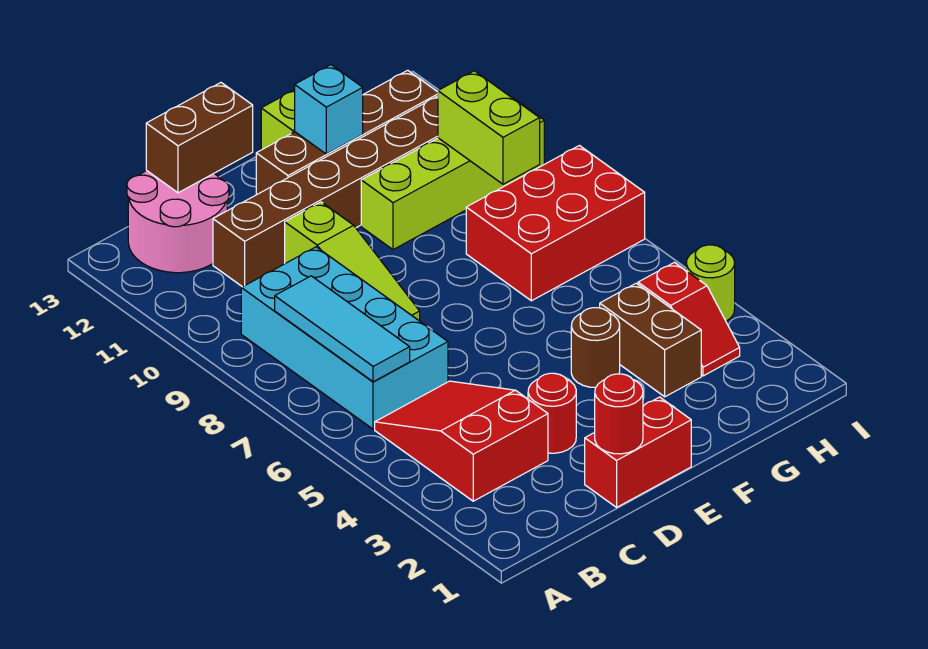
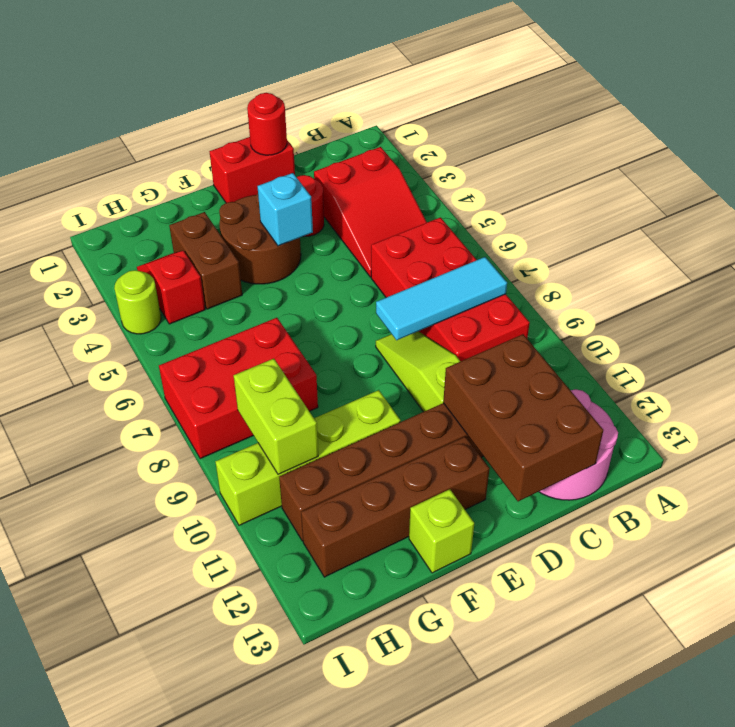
cyan 2x4 brick [241,247,448,429] -> red 2x4 brick [371,217,530,361]
cyan 1x3 tile [275,276,410,382] -> cyan 1x3 tile turned to [376,257,507,340]
brown 1x2 brick [146,83,253,193] -> brown 2x3 brick [443,334,603,501]
brown 1x1 round brick [571,308,620,387] -> brown 2x2 round brick [219,193,301,284]
cyan 1x1 brick [295,65,363,154] -> cyan 1x1 brick moved to [257,173,313,246]

